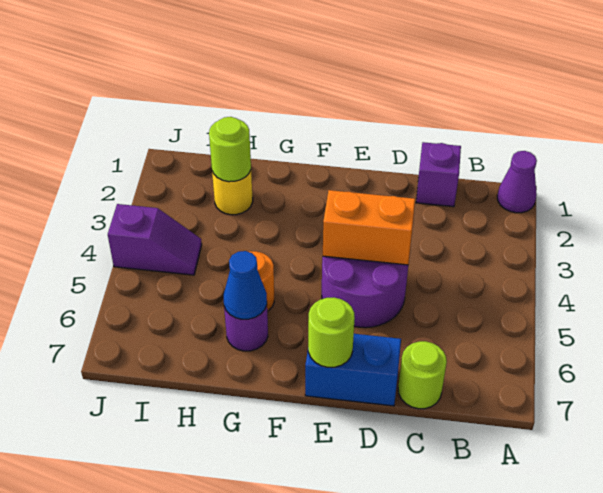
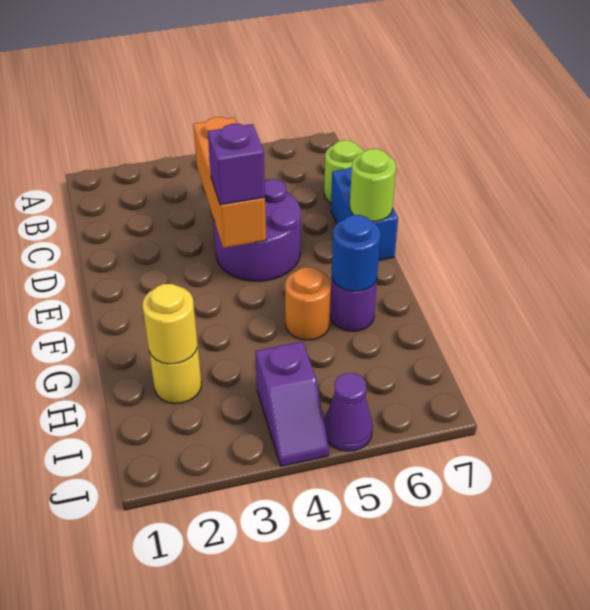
purple 1x1 cone [497,151,537,213] -> purple 1x1 cone moved to [324,373,373,451]
purple 1x1 brick [416,142,461,207] -> purple 1x1 brick moved to [208,124,265,205]
orange 1x2 brick [323,190,415,265] -> orange 1x3 brick [193,117,266,248]
blue 1x1 cone [224,251,267,319] -> blue 1x1 round brick [332,215,381,291]
lime 1x1 round brick [209,117,251,182] -> yellow 1x1 round brick [143,284,197,364]
purple 1x2 slope [108,204,202,275] -> purple 1x2 slope turned to [255,342,329,466]

